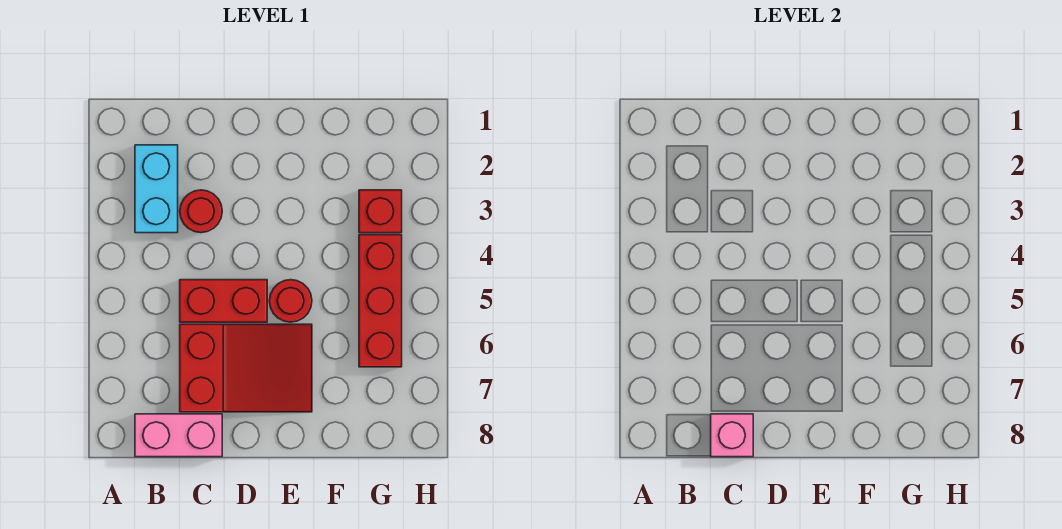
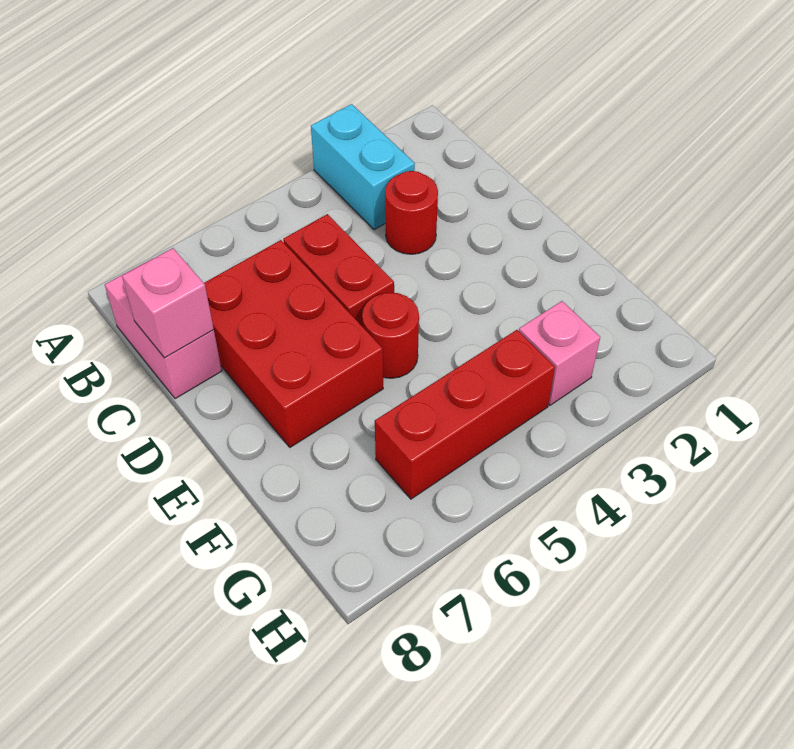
cyan 1x2 brick [135,145,178,233] -> cyan 1x2 brick turned to [311,104,415,230]
red 2x3 slope [180,324,312,412] -> red 2x3 brick [204,240,383,447]
red 1x1 brick [359,190,402,233] -> pink 1x1 brick [519,301,600,405]

